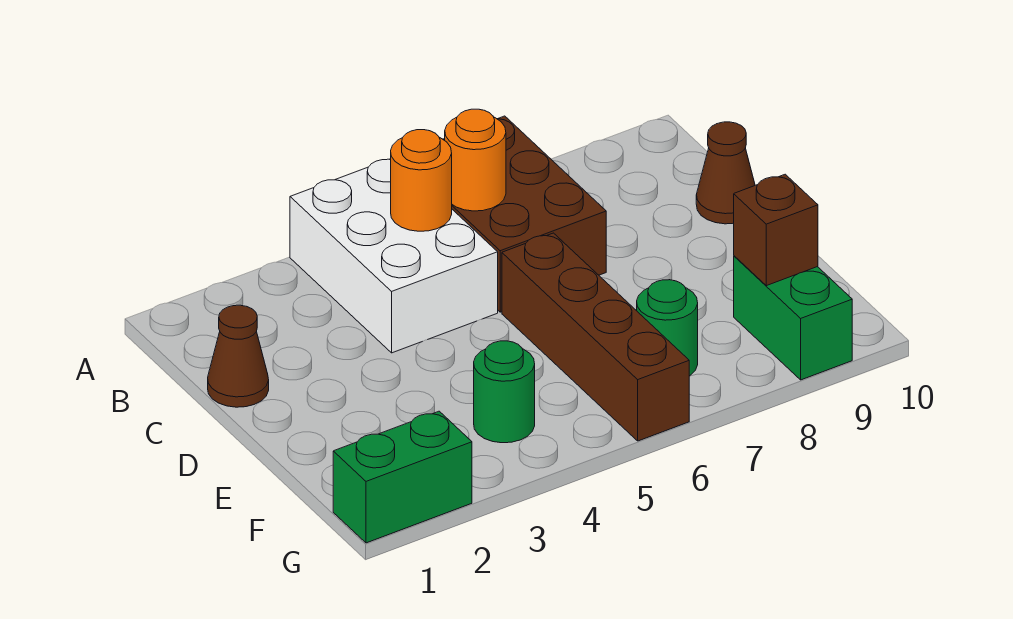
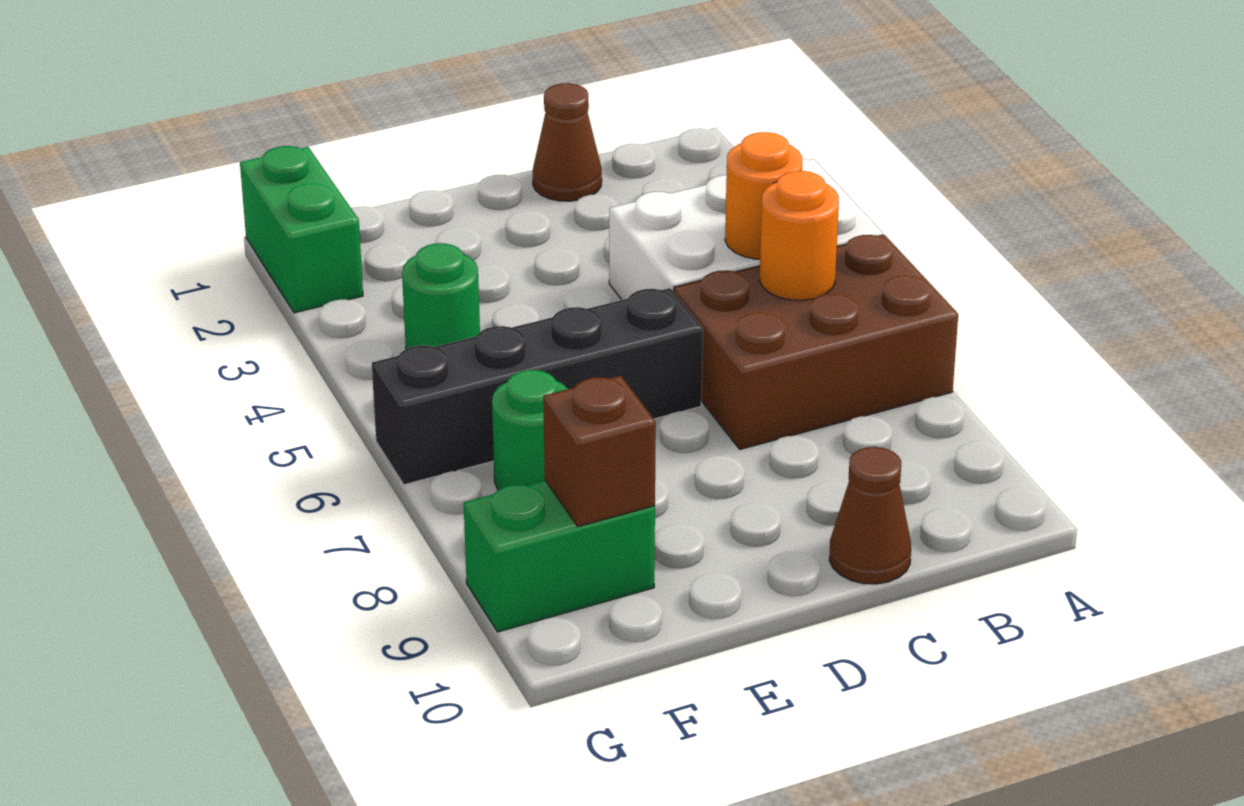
brown 1x4 brick [502,233,689,441] -> black 1x4 brick [372,288,703,485]

